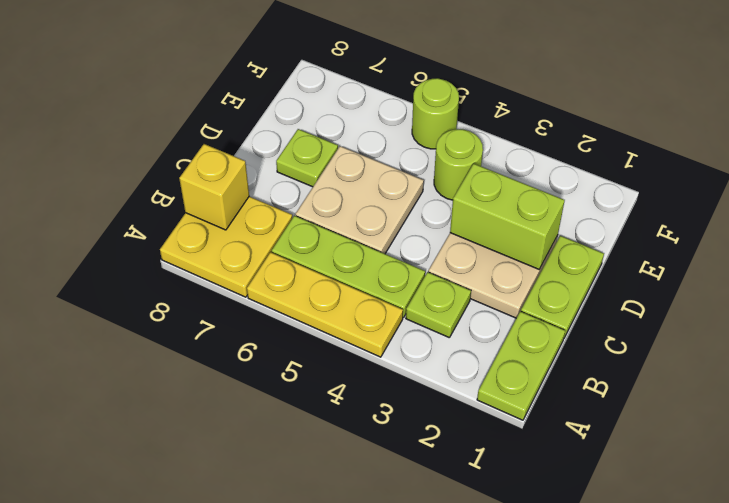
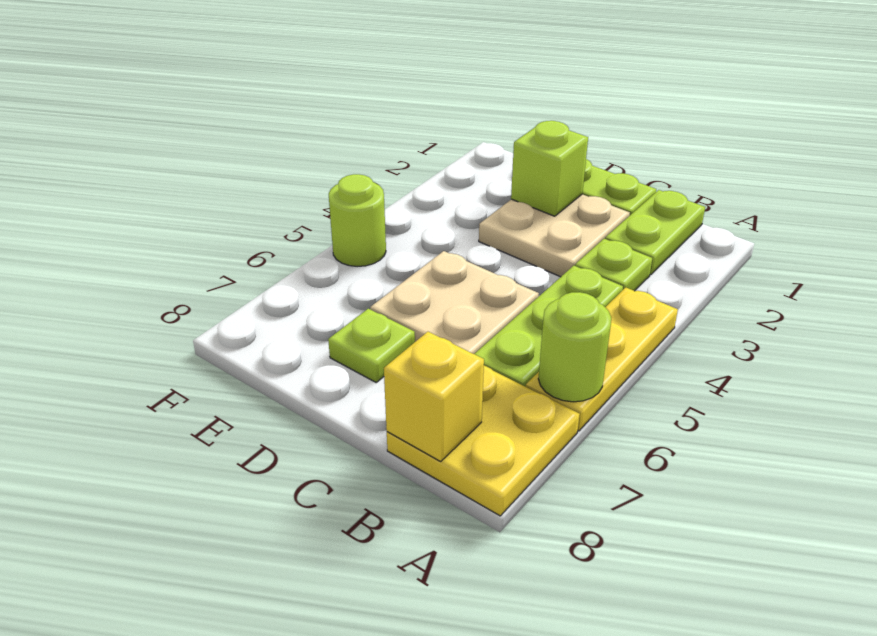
lime 1x2 plate [477,311,565,420] -> lime 1x2 plate turned to [605,190,705,275]
lime 1x2 brick [450,164,565,269] -> lime 1x1 brick [511,121,588,216]
lime 1x1 round brick [434,129,483,200] -> lime 1x1 round brick moved to [538,292,611,402]

